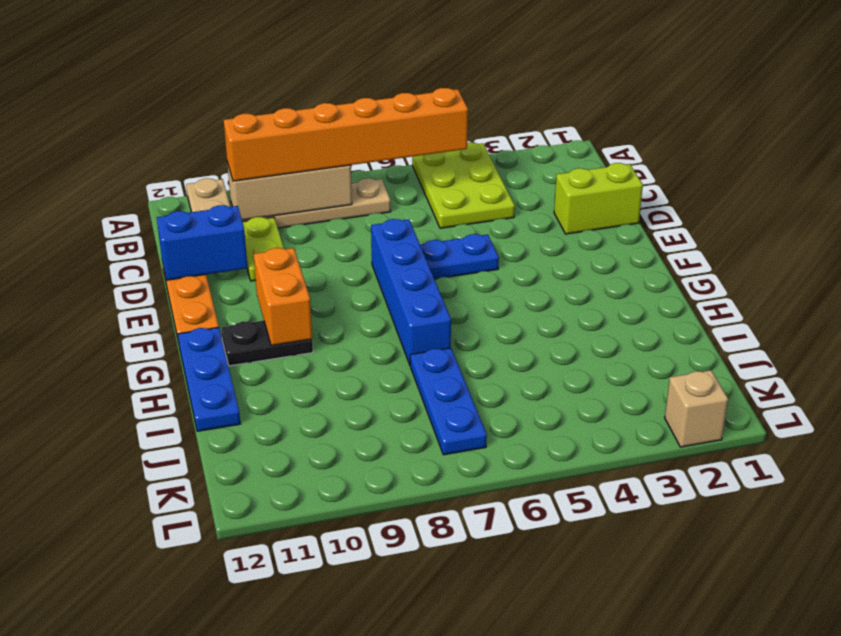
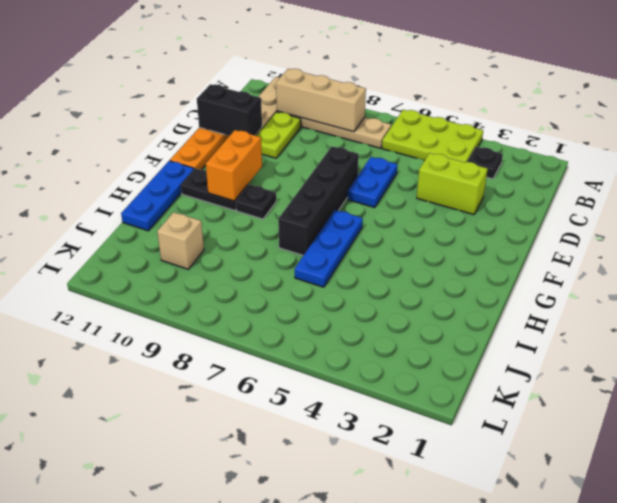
lime 2x3 plate [412,143,515,228] -> lime 2x3 plate turned to [382,110,483,162]
none -> black 1x1 plate [467,147,503,179]
orange 1x6 brick [224,88,468,181] -> none
lime 1x2 brick [554,163,643,234] -> lime 1x2 brick moved to [417,153,488,215]
blue 1x2 brick [157,205,247,280] -> black 1x2 brick [197,84,262,136]
blue 1x2 plate [420,234,499,279] -> blue 1x2 plate turned to [348,157,398,208]
blue 1x4 brick [371,219,451,365] -> black 1x4 brick [278,147,359,255]
none -> black 1x1 plate [236,185,276,219]
blue 1x3 plate [410,348,487,455] -> blue 1x3 plate moved to [295,210,363,287]
tan 1x1 brick [665,370,728,447] -> tan 1x1 brick moved to [157,212,204,269]

